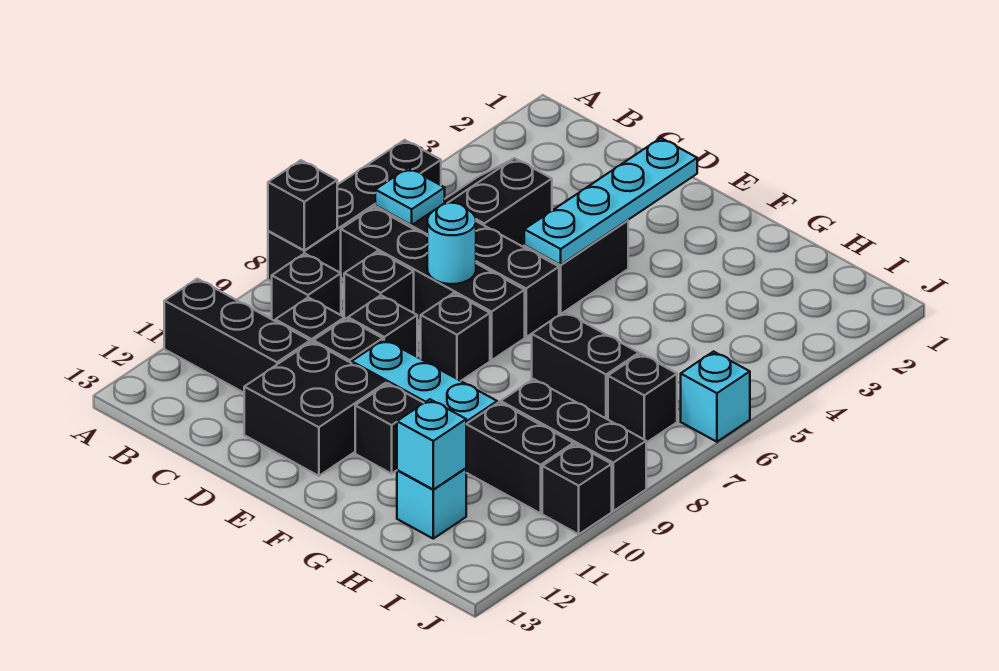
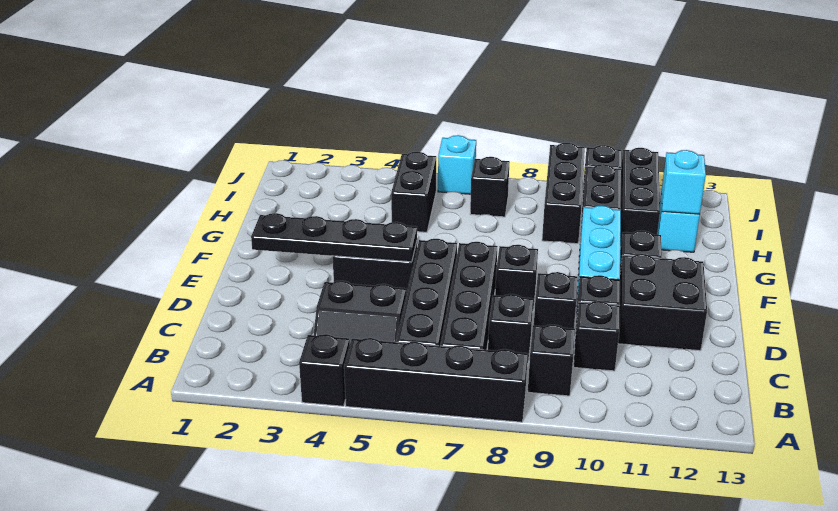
black 1x1 brick [268,160,337,250] -> black 1x1 brick moved to [299,334,350,406]
black 1x3 brick [164,279,310,393] -> black 1x3 brick moved to [620,148,660,247]
cyan 1x1 plate [375,168,445,225] -> none
cyan 1x1 round brick [427,203,476,284] -> none
cyan 1x4 plate [524,138,697,265] -> black 1x4 plate [251,213,417,262]
black 1x2 brick [532,312,639,419] -> black 1x2 brick moved to [391,152,436,232]

